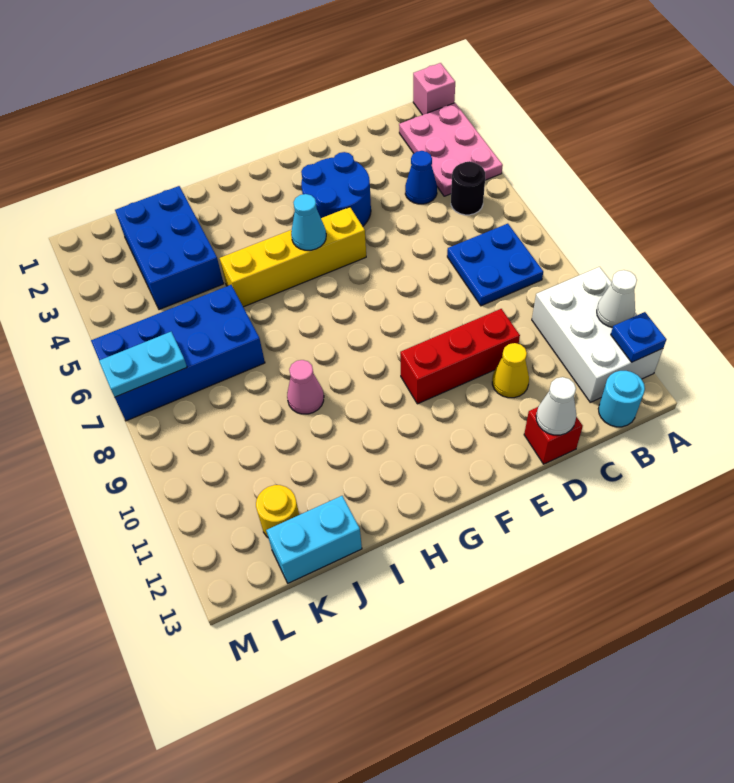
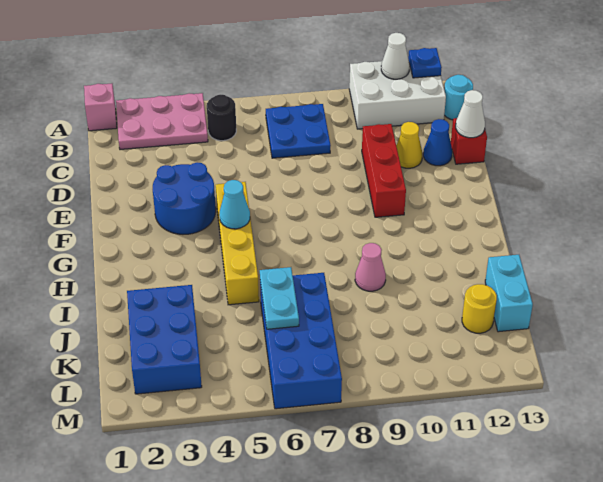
blue 1x1 cone [405,151,437,204] -> blue 1x1 cone moved to [423,119,452,166]
blue 2x3 brick [115,186,224,310] -> blue 2x3 brick turned to [127,285,202,394]
cyan 1x2 plate [99,332,187,397] -> cyan 1x2 plate moved to [260,267,299,329]

